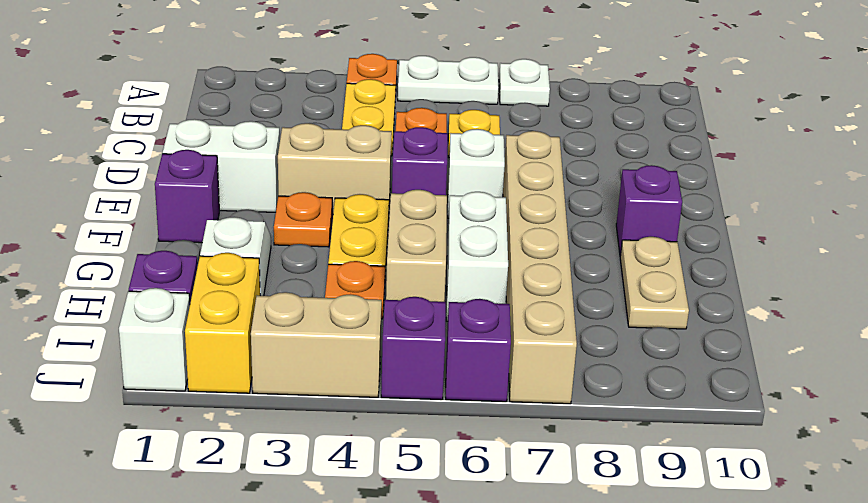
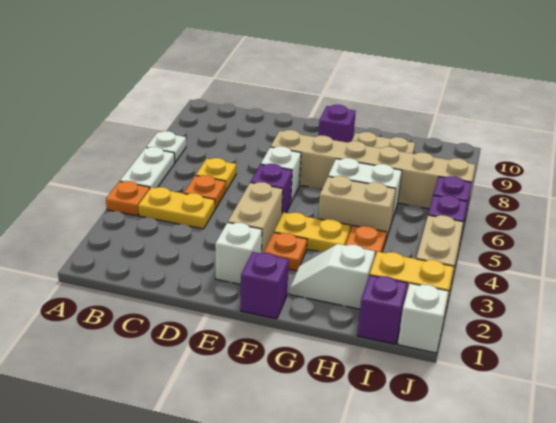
white 1x2 brick [163,119,280,212] -> white 1x1 brick [215,222,262,284]

